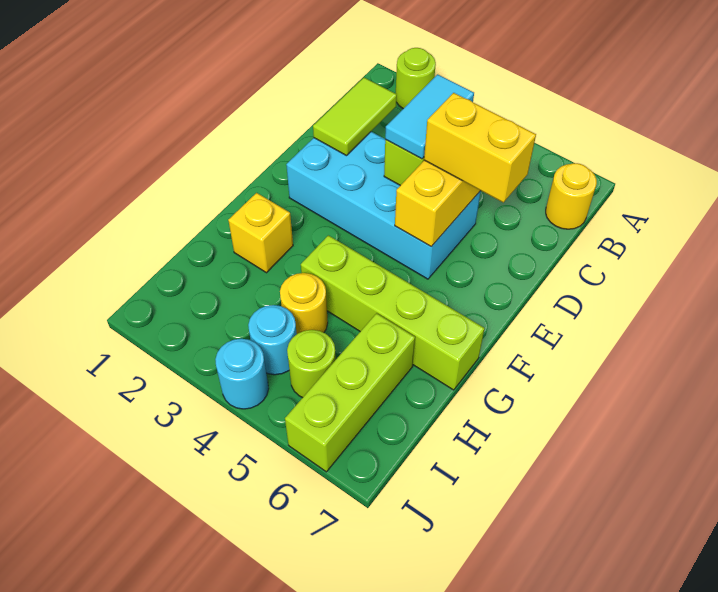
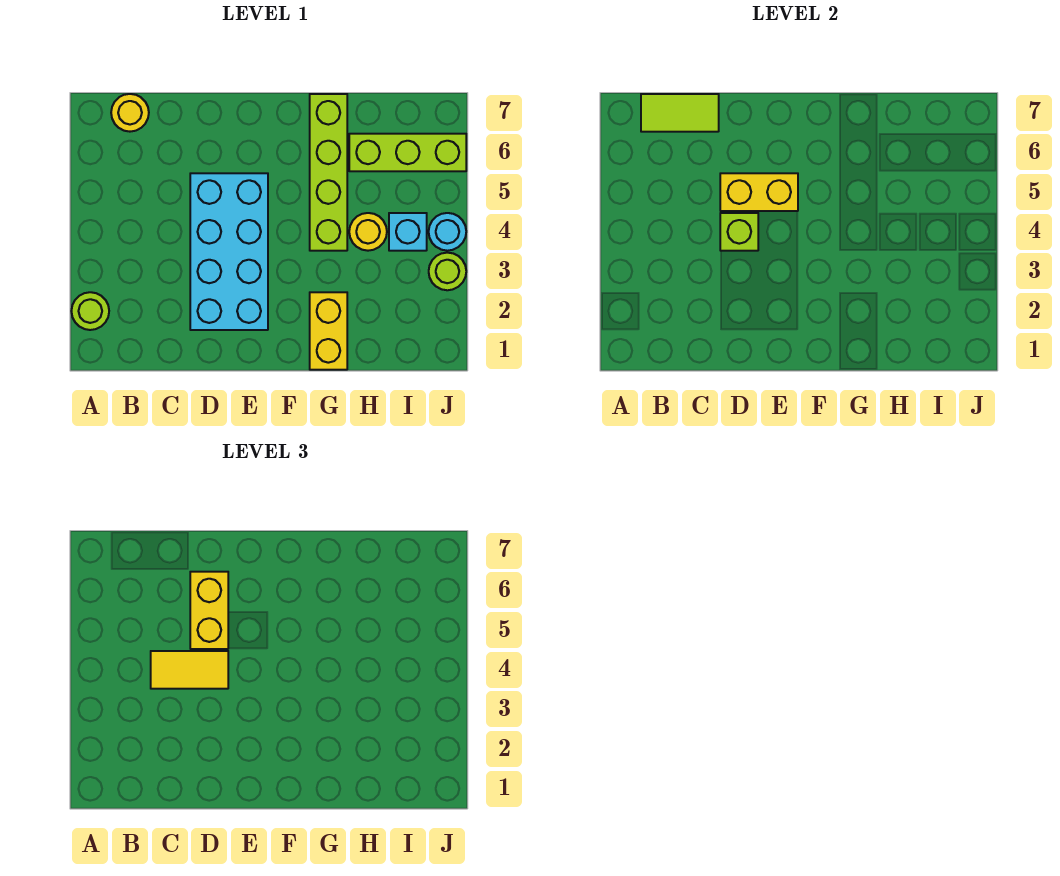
lime 1x2 tile [313,78,397,156] -> lime 1x2 tile moved to [641,94,719,132]
cyan 1x2 tile [385,74,474,159] -> yellow 1x2 tile [151,651,228,689]
yellow 1x1 brick [228,193,293,273] -> yellow 1x2 brick [310,292,347,370]
cyan 1x1 round brick [248,305,297,375] -> cyan 1x1 brick [389,213,427,251]
lime 1x1 round brick [287,330,336,398] -> lime 1x1 round brick moved to [429,253,466,290]

